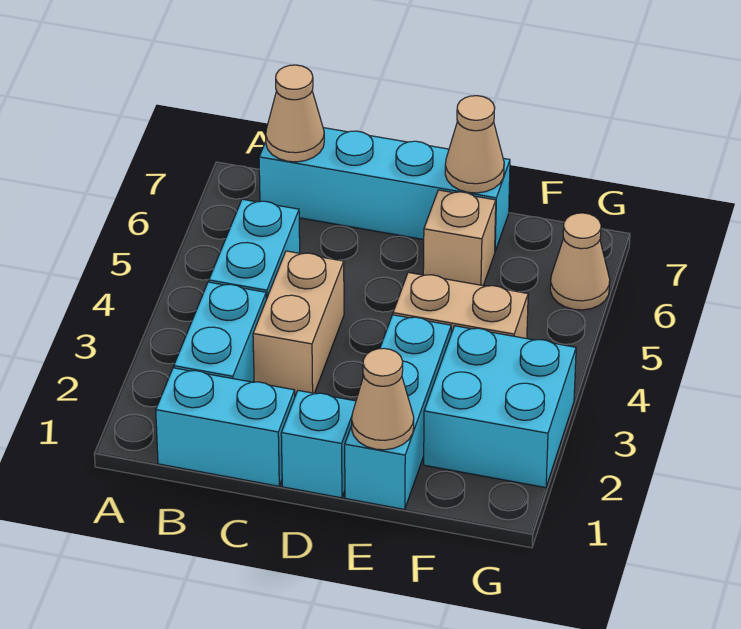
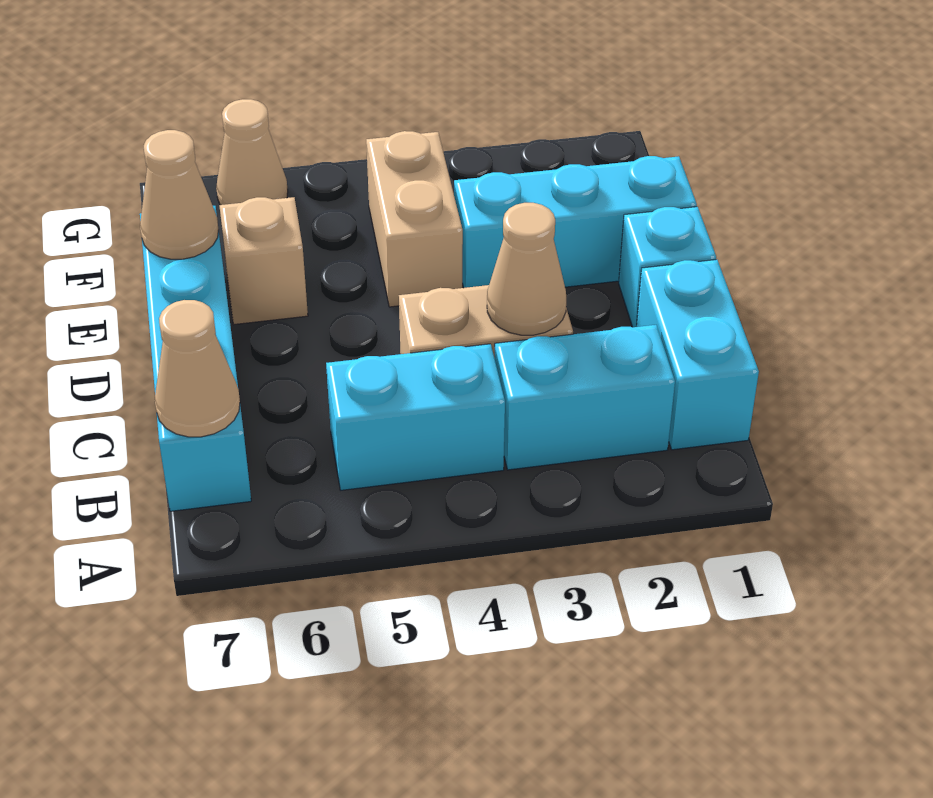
tan 1x1 cone [352,348,414,450] -> tan 1x1 cone moved to [487,203,566,335]
cyan 2x2 brick [424,326,576,488] -> none

